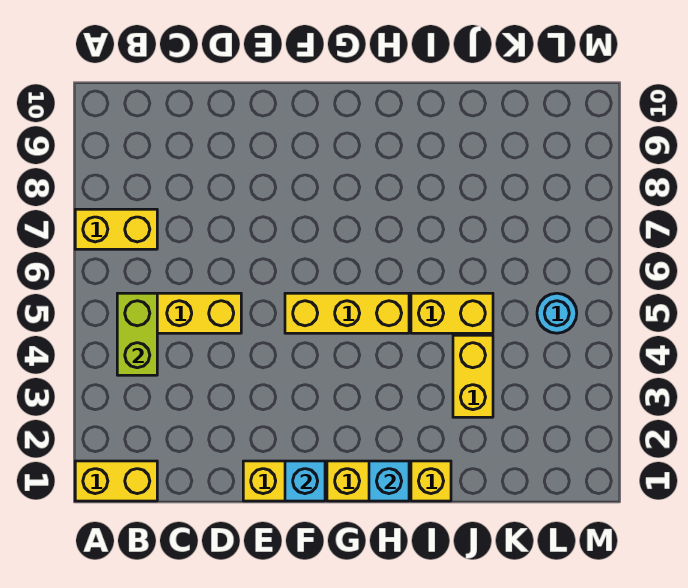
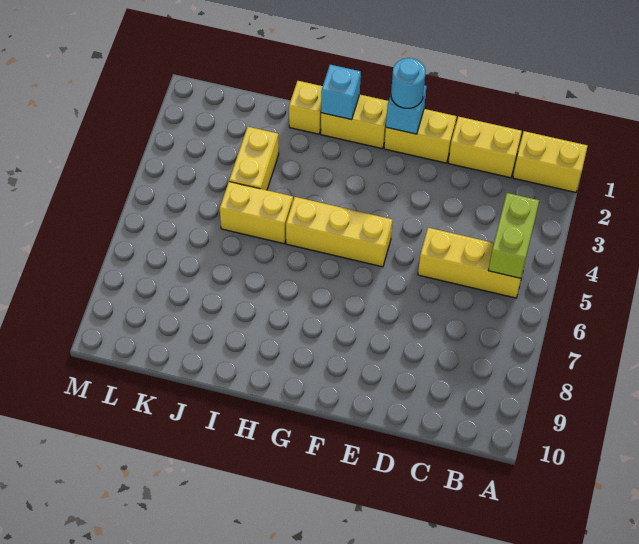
yellow 1x2 brick [75,209,157,249] -> yellow 1x2 brick moved to [448,117,522,178]
cyan 1x1 round brick [537,293,577,333] -> cyan 1x1 round brick moved to [391,58,426,108]

